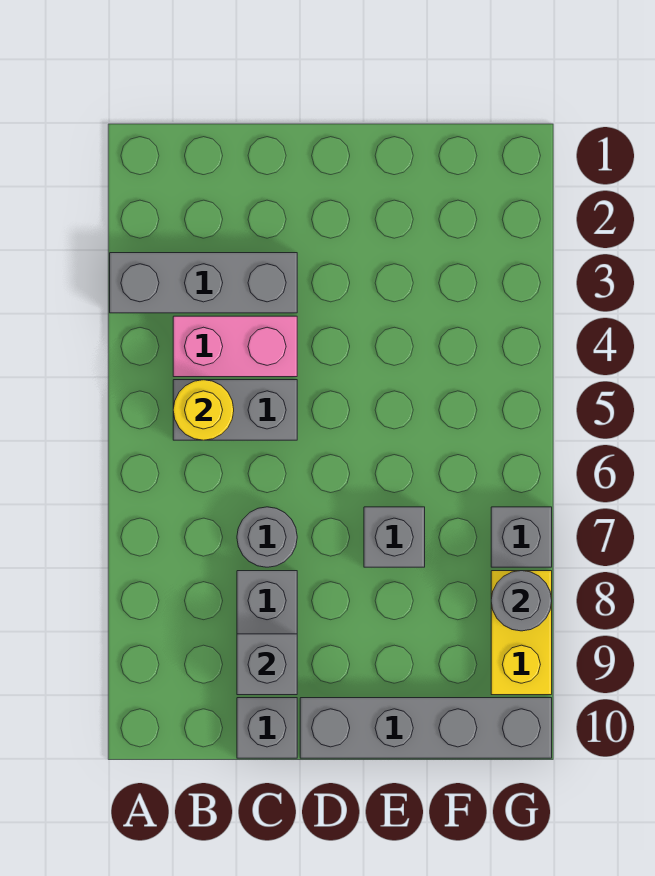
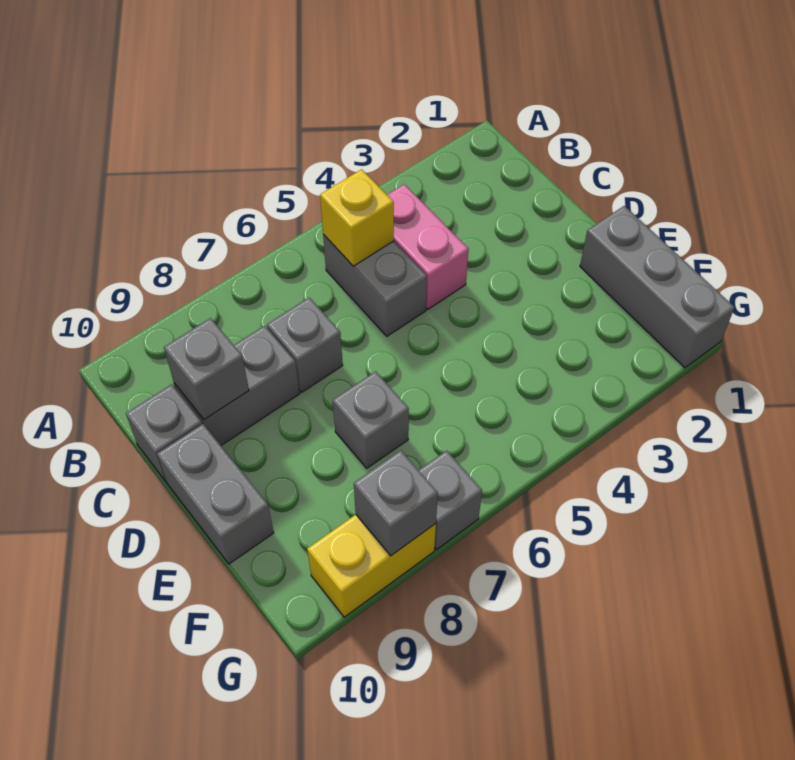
grey 1x3 brick [110,253,297,313] -> grey 1x3 brick moved to [580,206,734,368]
yellow 1x1 round brick [173,380,234,440] -> yellow 1x1 brick [320,169,394,266]
grey 1x1 round brick [237,507,297,567] -> grey 1x1 brick [267,297,343,392]
grey 1x4 brick [300,698,552,758] -> grey 1x2 brick [157,424,274,564]
grey 1x1 round brick [491,571,552,631] -> grey 1x1 brick [354,450,438,556]

